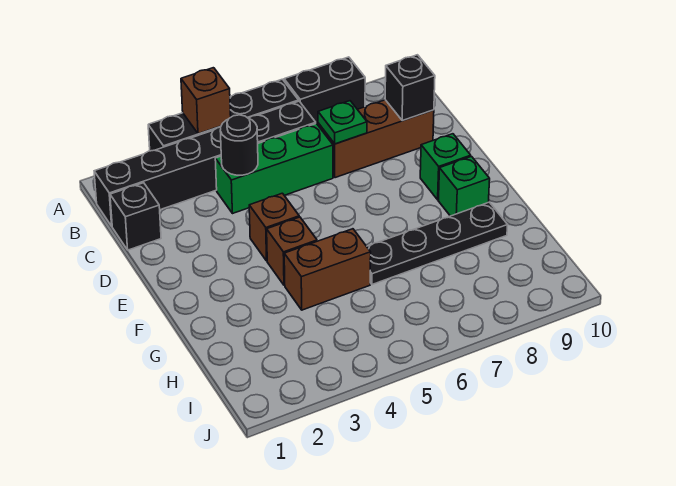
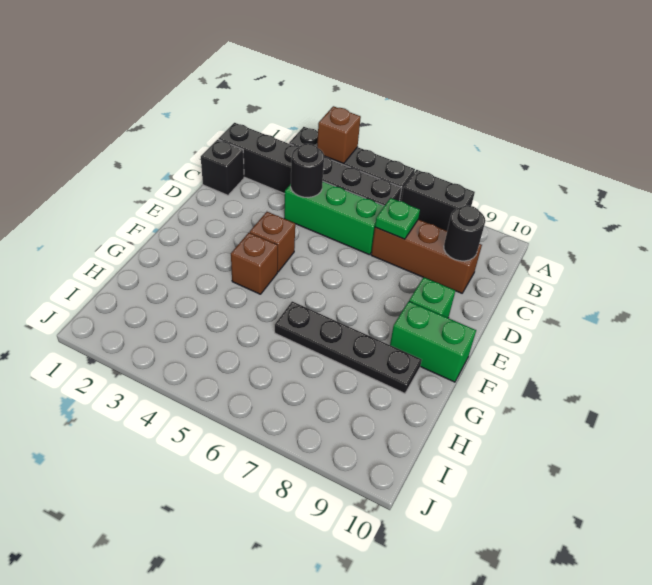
black 1x1 brick [385,55,435,121] -> black 1x1 round brick [444,206,485,261]
green 1x1 brick [439,157,490,216] -> green 1x2 brick [390,301,476,382]
brown 1x2 brick [284,229,371,310] -> none

